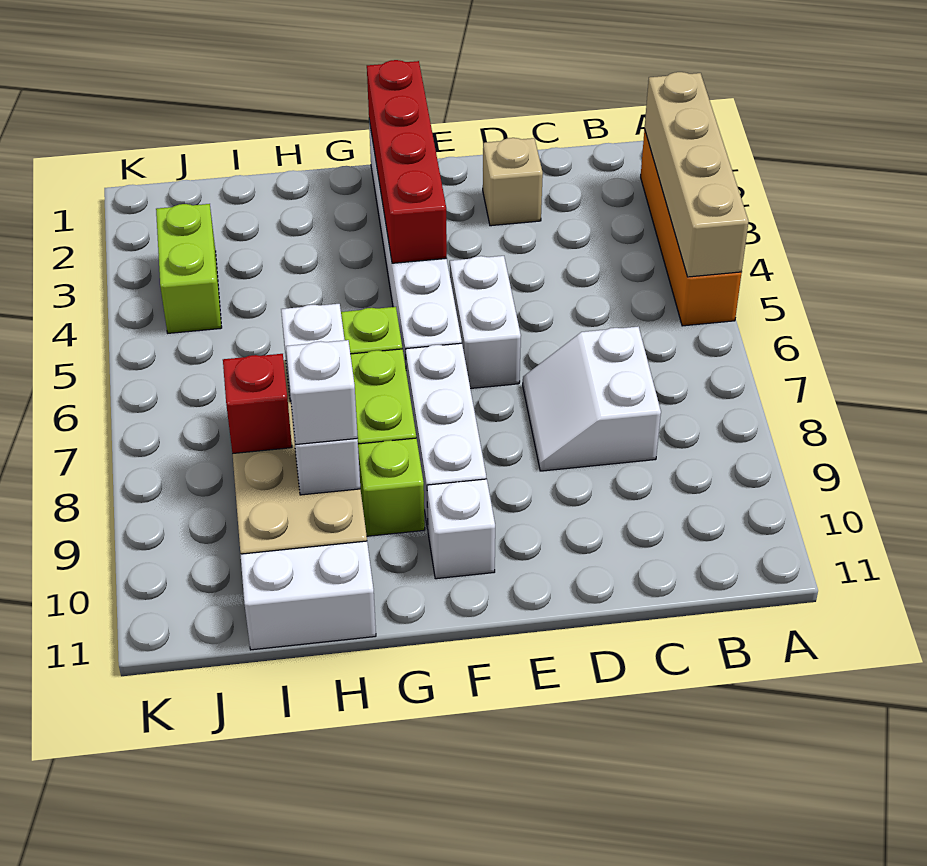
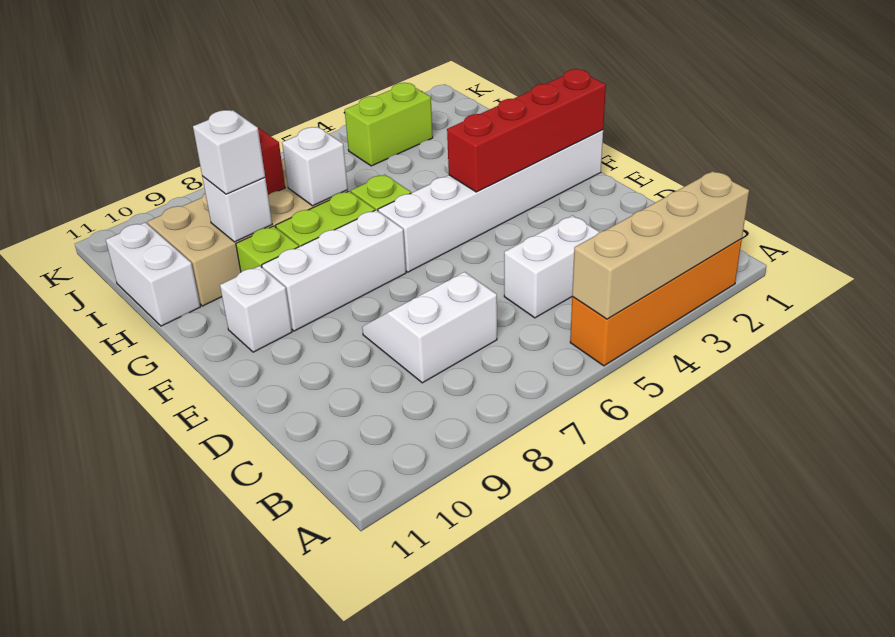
tan 1x1 brick [483,138,543,226] -> none
white 1x2 brick [450,256,521,389] -> white 1x2 brick moved to [504,216,599,318]

